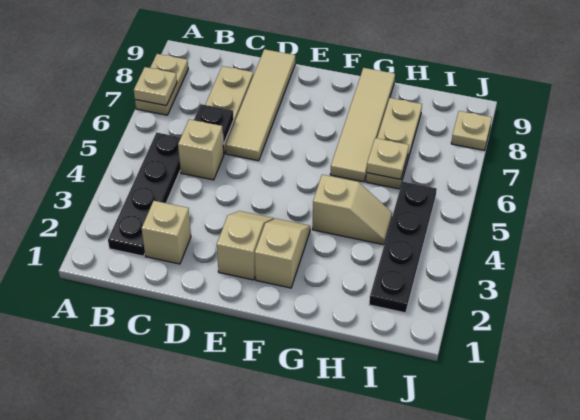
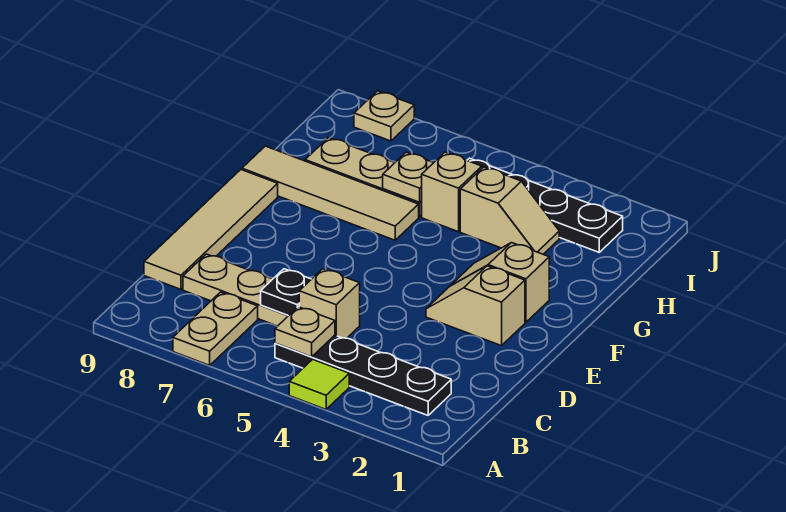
none -> lime 1x1 tile [289,359,349,409]
tan 1x2 plate [135,54,188,115] -> tan 1x2 plate turned to [173,292,258,365]
tan 1x1 plate [134,67,177,106] -> tan 1x1 plate moved to [275,307,335,357]
tan 1x1 brick [142,201,191,264] -> tan 1x1 brick moved to [422,152,482,232]
tan 1x4 tile [226,49,295,161] -> tan 1x4 tile turned to [144,170,278,289]
tan 1x2 slope [312,175,392,245] -> tan 1x2 slope turned to [460,167,559,254]

